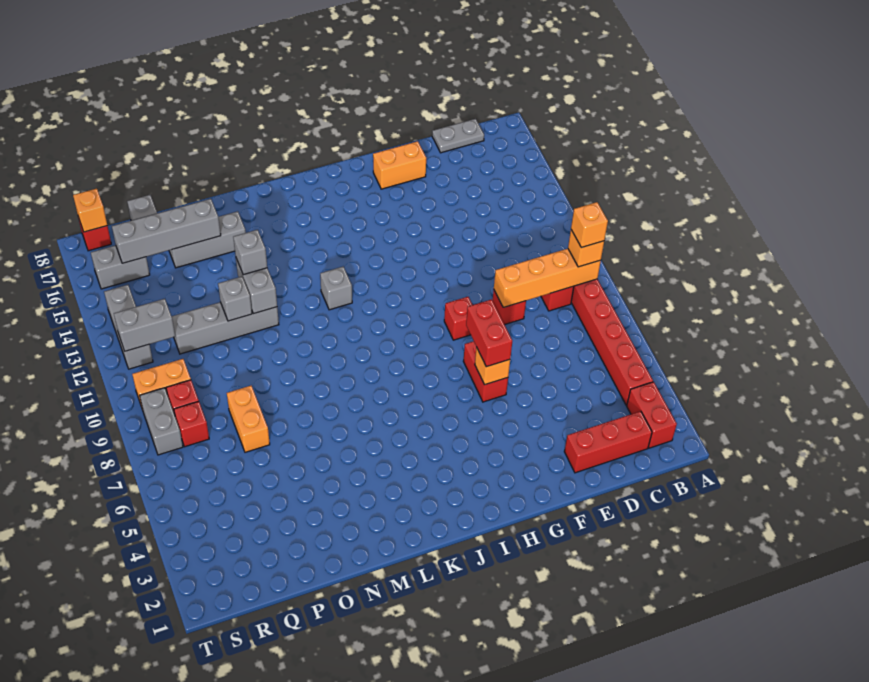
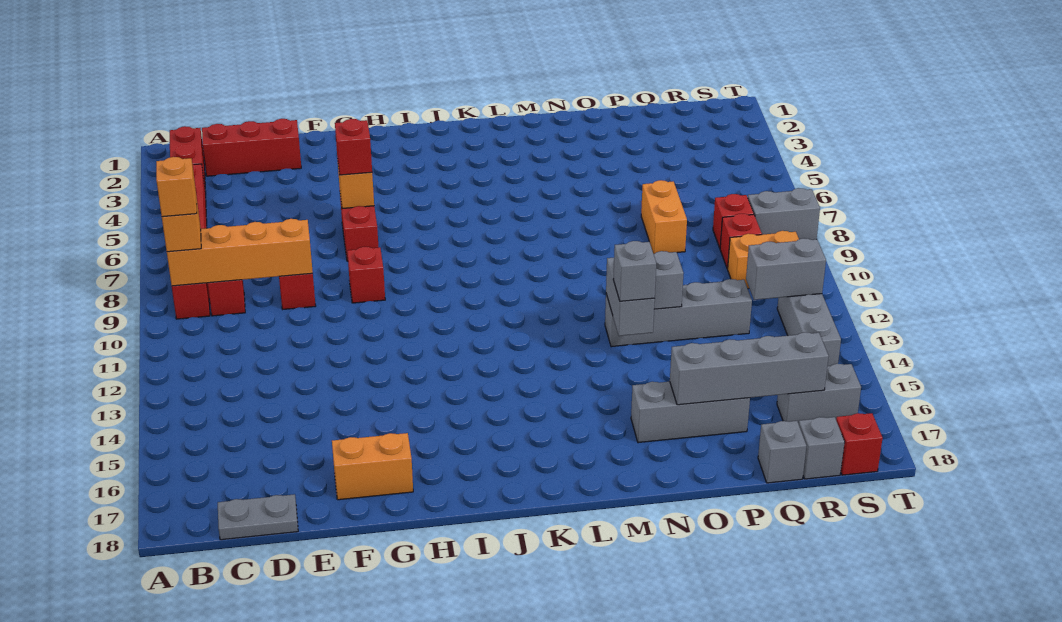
red 1x2 brick [466,299,512,367] -> red 1x1 brick [335,119,372,175]
grey 1x1 brick [320,267,352,310] -> grey 1x1 brick moved to [799,417,845,479]
grey 1x2 brick [140,388,183,455] -> grey 1x2 brick turned to [748,188,820,240]
orange 1x1 brick [73,189,107,232] -> none

